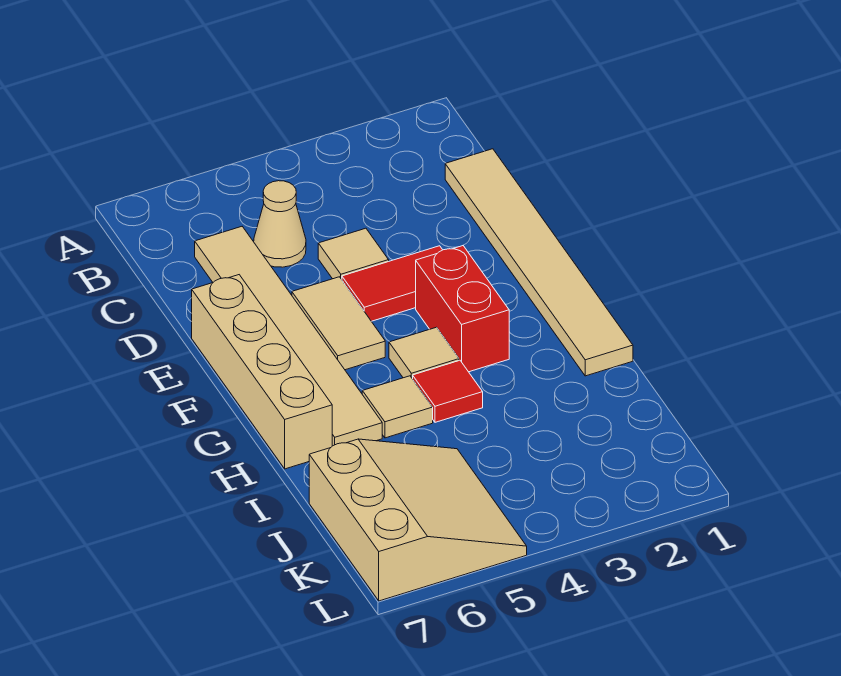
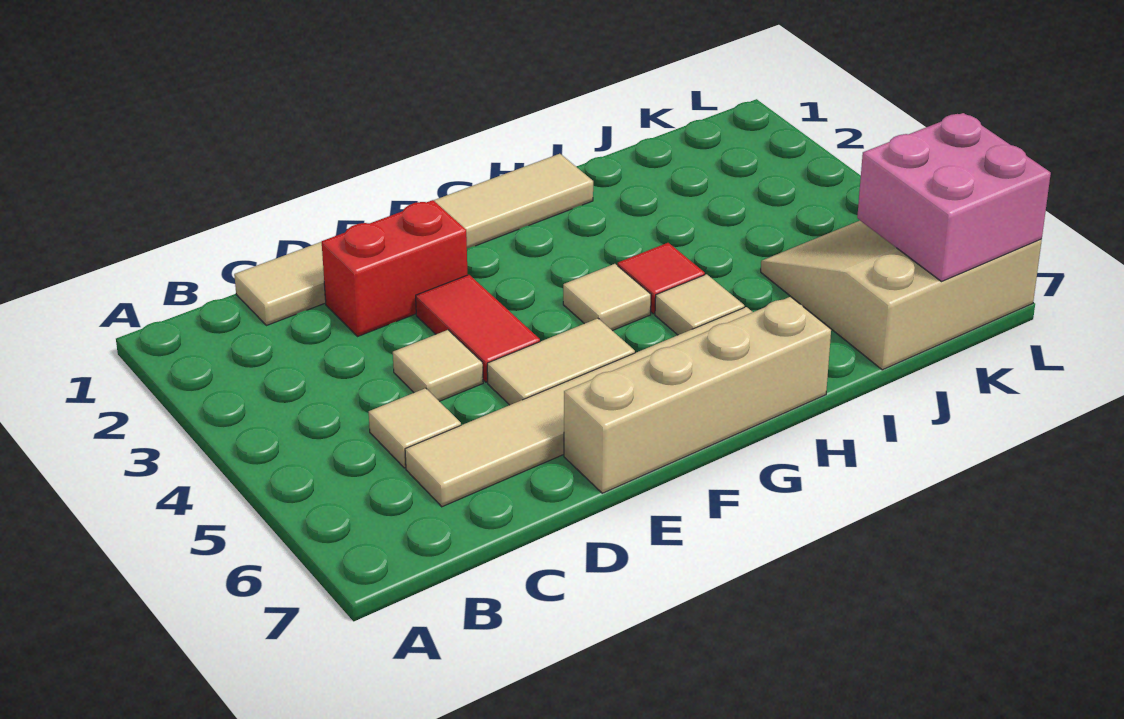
tan 1x1 cone [254,181,306,267] -> tan 1x1 tile [369,388,461,468]
red 1x2 brick [416,246,509,372] -> red 1x2 brick moved to [322,200,468,336]
none -> pink 2x2 brick [857,113,1051,281]

